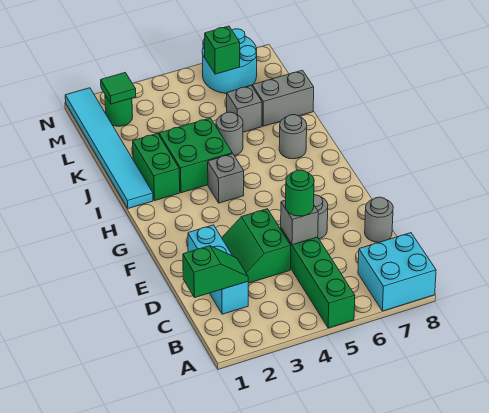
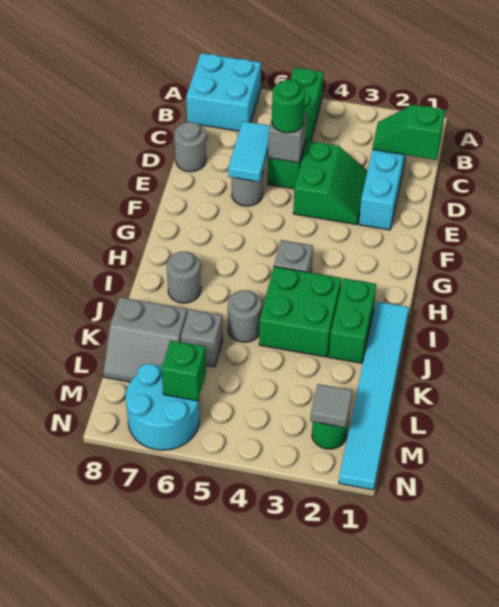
none -> cyan 1x2 tile [228,121,270,182]
green 1x1 tile [101,73,136,104] -> grey 1x1 tile [310,384,353,427]

